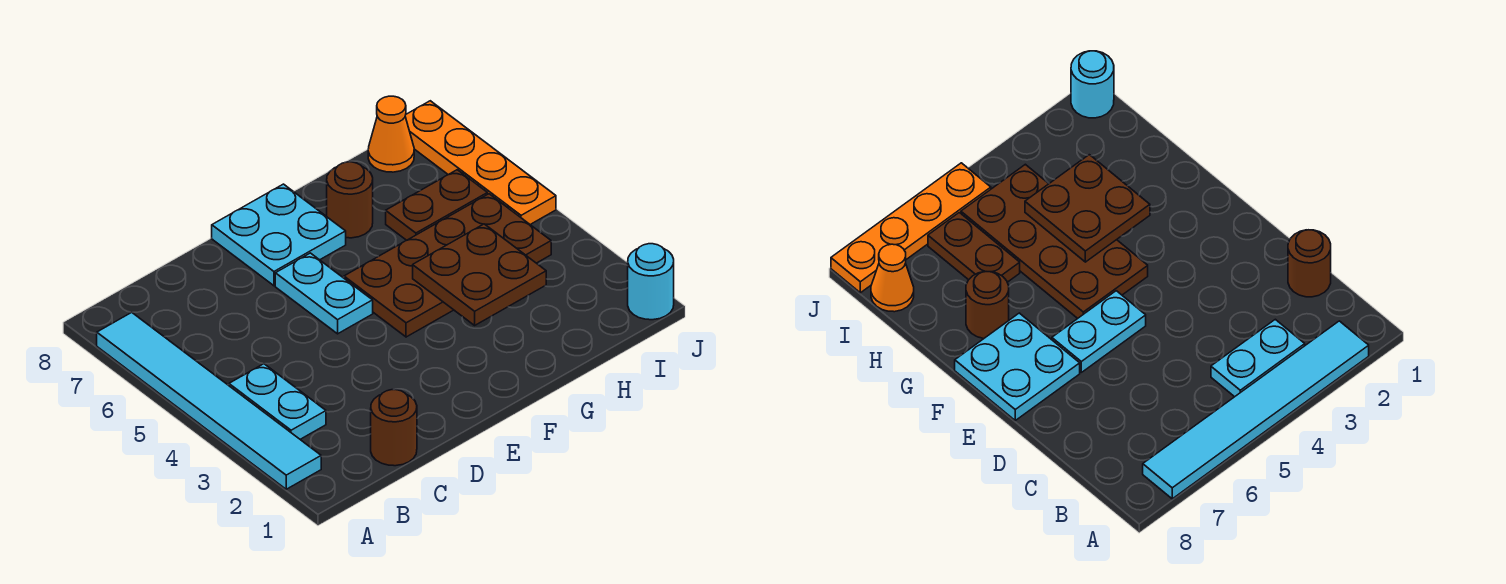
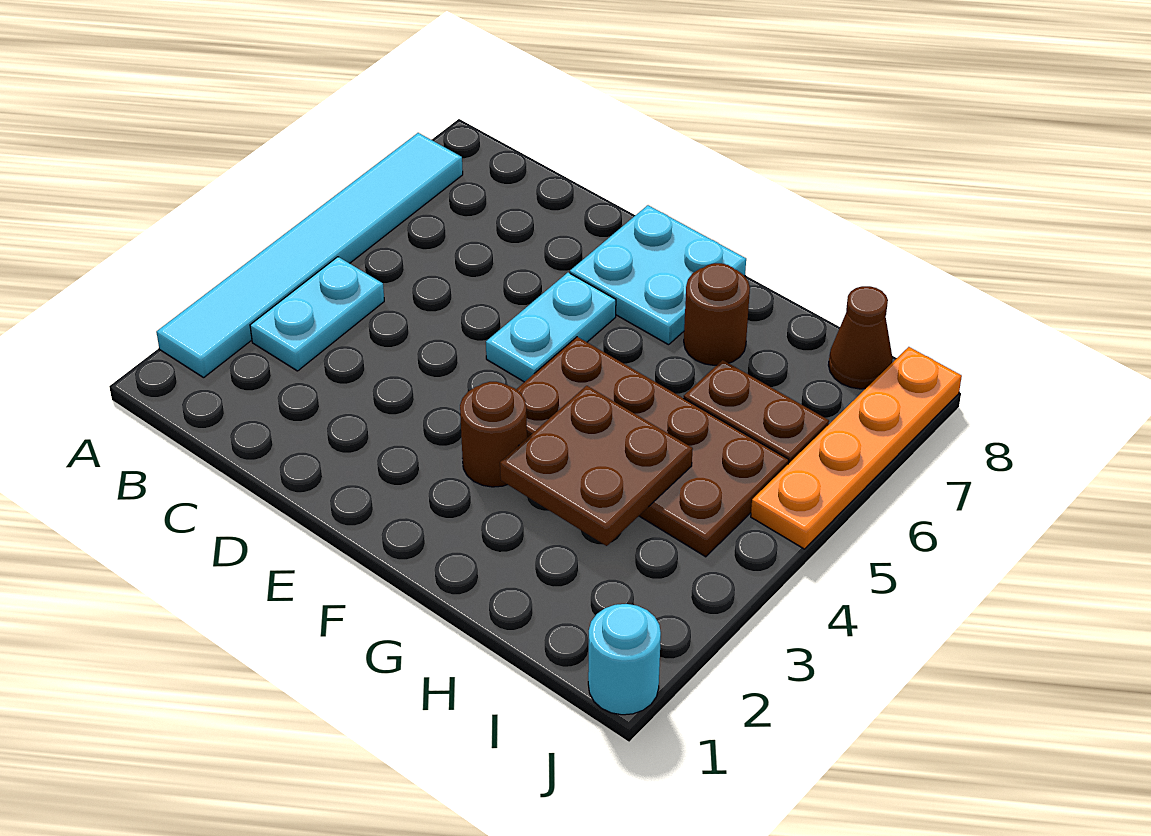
brown 1x1 round brick [371,390,417,466] -> brown 1x1 round brick moved to [460,382,527,487]
orange 1x1 cone [368,96,414,172] -> brown 1x1 cone [829,286,893,389]

